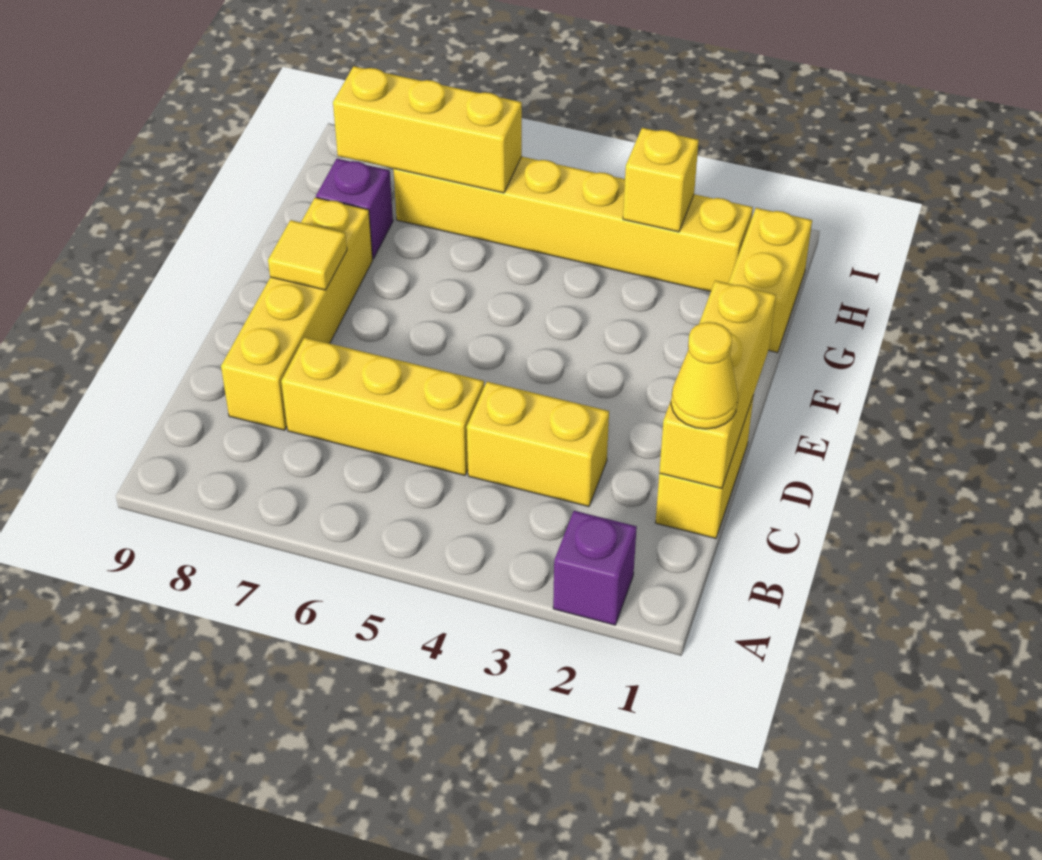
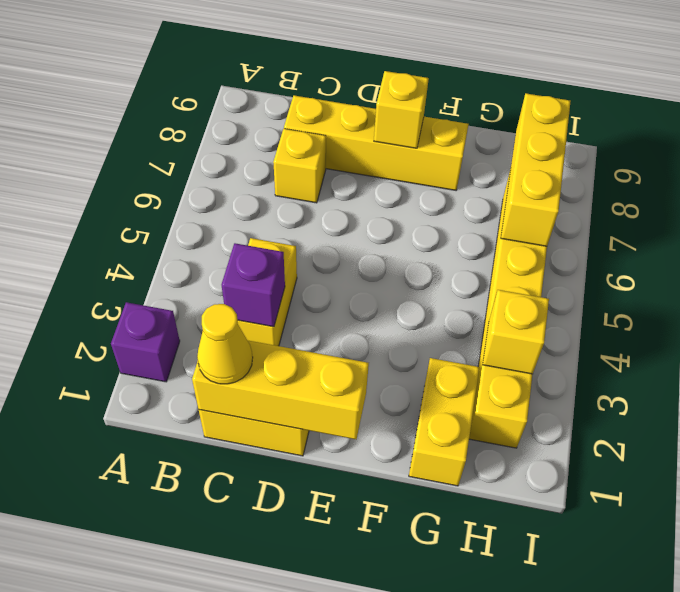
yellow 1x3 brick [281,337,484,475] -> yellow 1x1 brick [273,129,326,203]
yellow 1x1 tile [268,220,347,290] -> yellow 1x1 brick [374,71,429,148]
yellow 1x2 brick [729,208,812,353] -> yellow 1x2 brick turned to [409,358,480,486]
purple 1x1 brick [316,159,393,259] -> purple 1x1 brick moved to [222,243,285,327]

